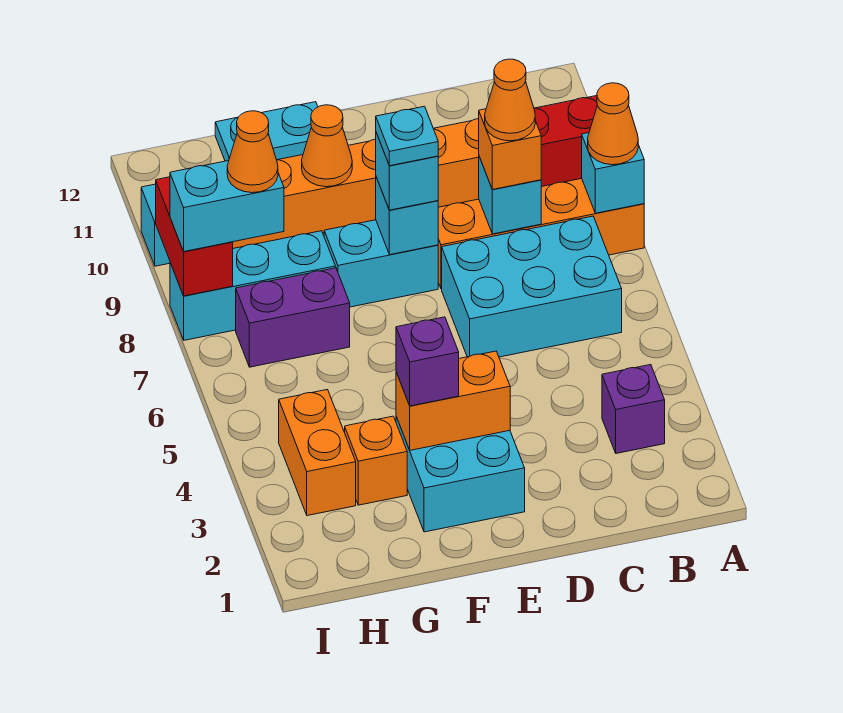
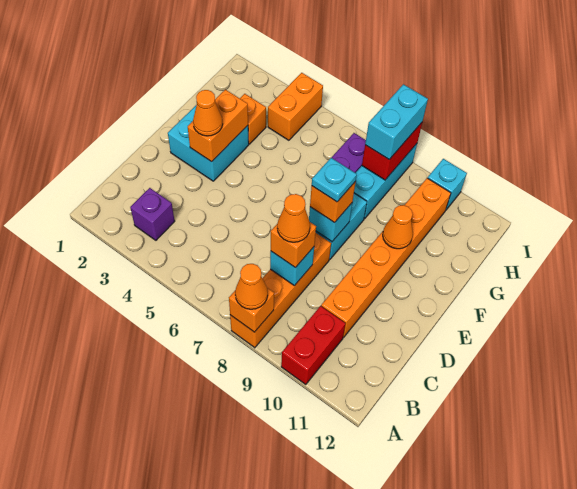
cyan 1x1 brick [582,133,644,213] -> orange 1x1 brick [229,288,274,332]
cyan 2x3 brick [442,216,622,357] -> none
cyan 1x1 brick [376,133,438,210] -> orange 1x1 brick [310,182,355,223]
purple 1x1 brick [396,317,459,406] -> none
cyan 1x2 plate [215,102,318,161] -> none
orange 1x2 brick [279,390,356,516] -> orange 1x2 brick turned to [268,73,323,140]
orange 1x1 cone [227,111,278,193] -> orange 1x1 cone moved to [193,90,223,136]
red 1x2 brick [156,177,233,296] -> red 1x2 brick turned to [362,123,422,180]

